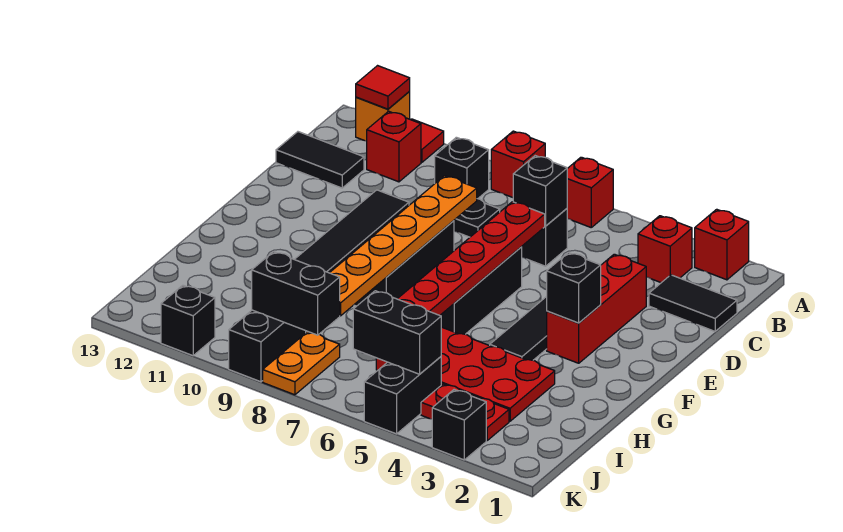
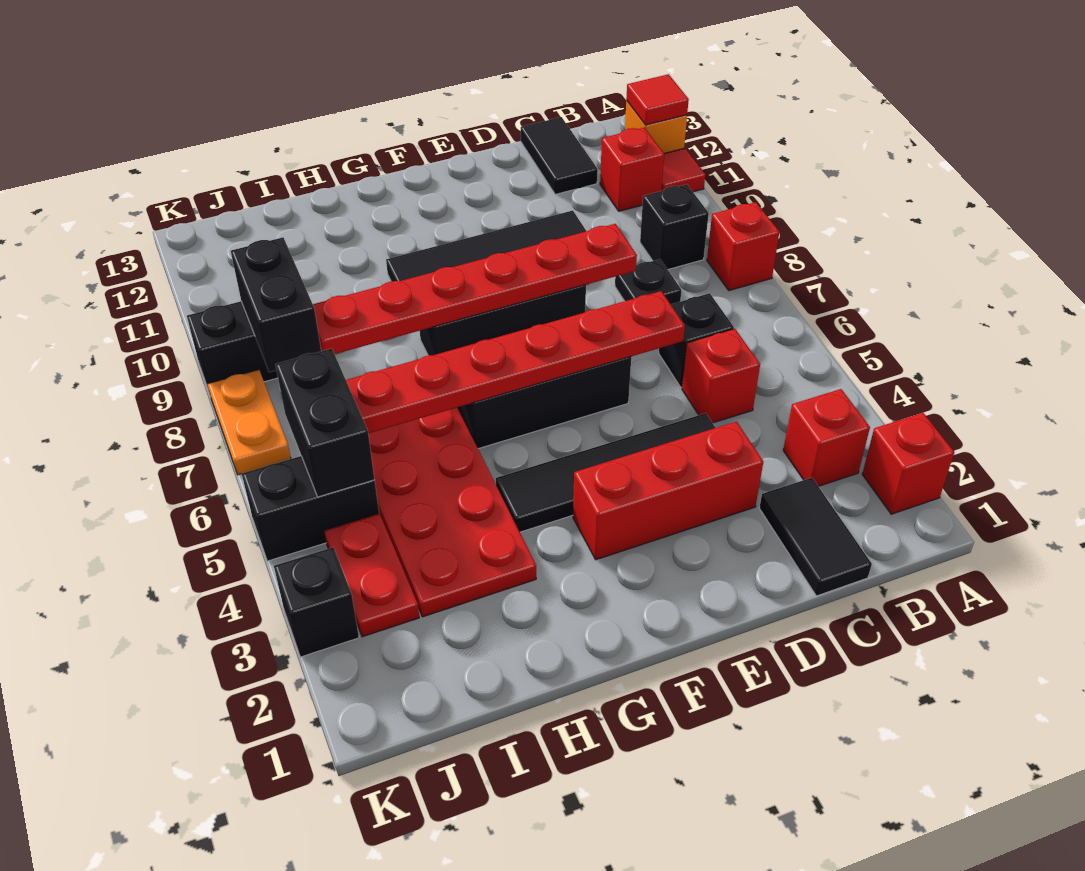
red 1x1 brick [567,157,613,227] -> red 1x1 brick moved to [682,329,760,423]
black 1x1 brick [513,156,567,226] -> none
orange 1x6 plate [330,176,477,316] -> red 1x6 plate [313,224,637,354]
black 1x1 brick [547,253,601,323] -> none
orange 1x2 plate [263,332,340,395] -> orange 1x2 plate turned to [207,370,291,475]
black 1x1 brick [161,285,215,356] -> none

